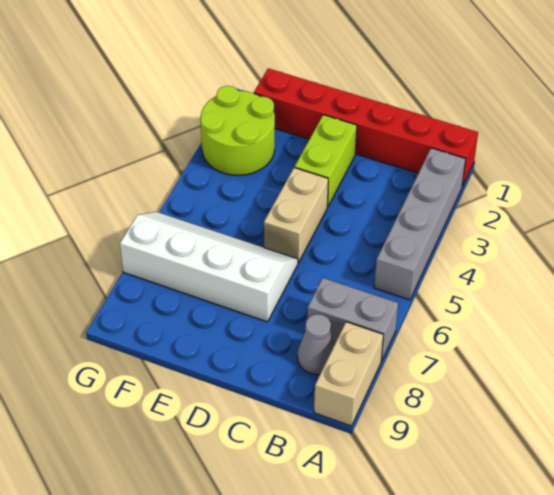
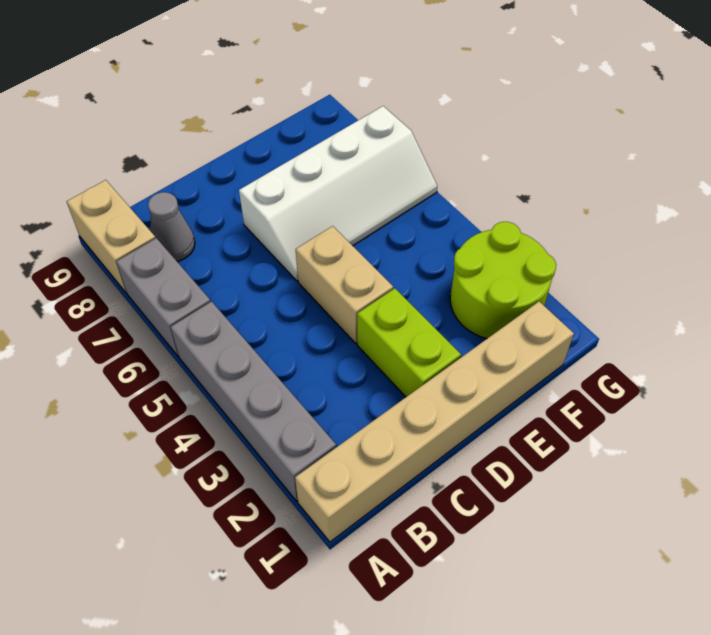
red 1x6 brick [254,68,478,187] -> tan 1x6 brick [295,302,574,542]
grey 1x2 brick [307,278,398,361] -> grey 1x2 brick turned to [116,238,211,357]

